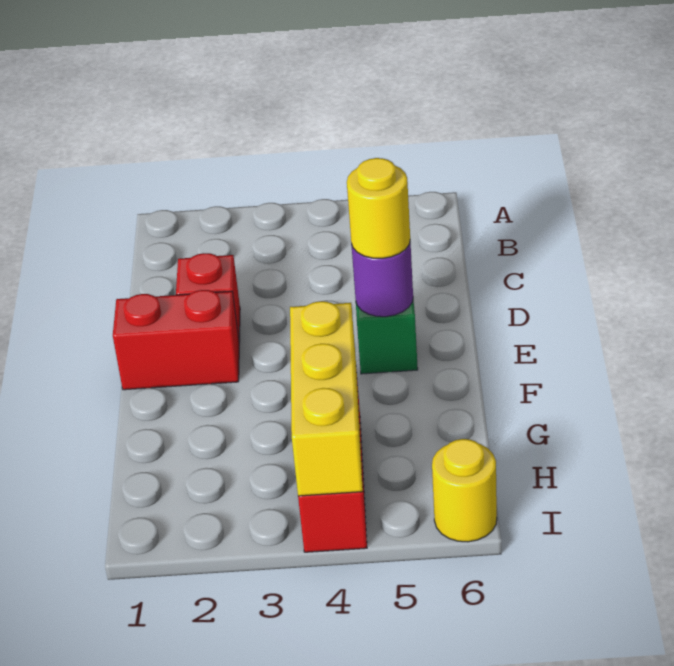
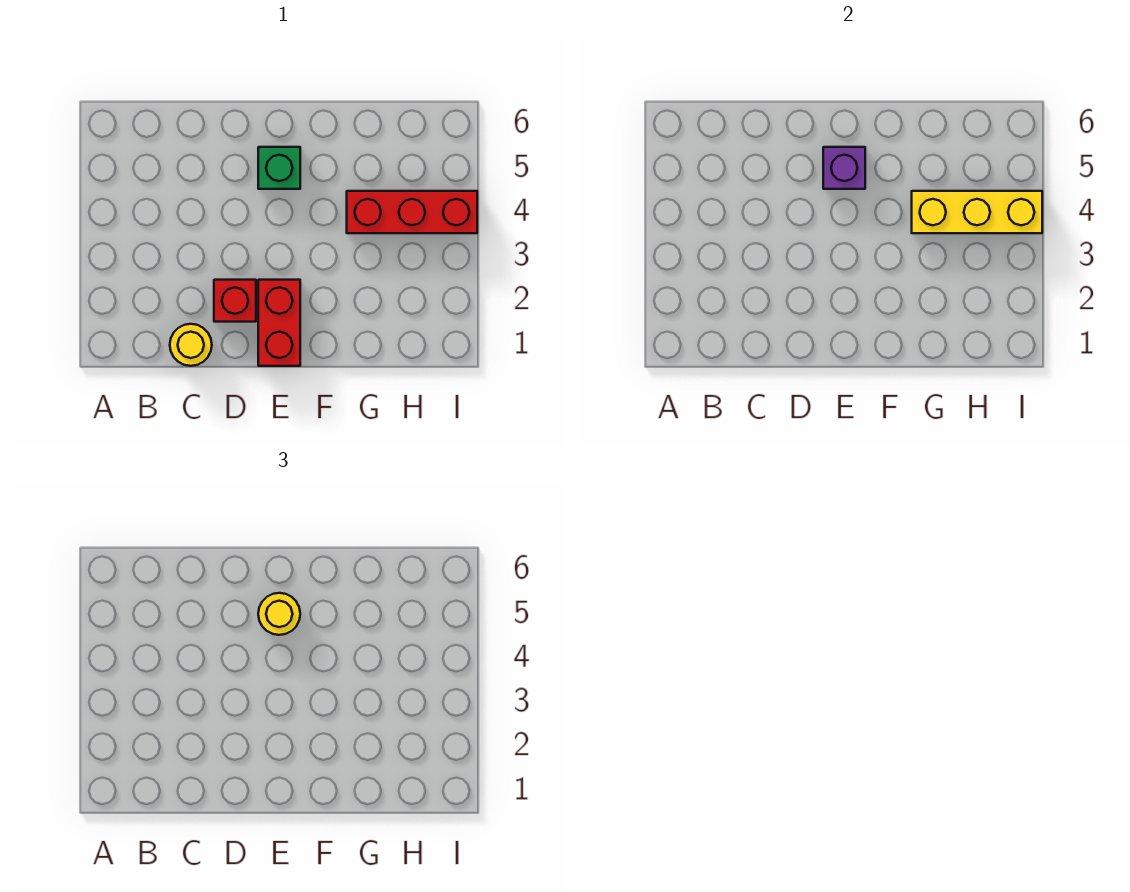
purple 1x1 round brick [351,242,413,317] -> purple 1x1 brick [823,147,865,189]
yellow 1x1 round brick [432,439,497,542] -> yellow 1x1 round brick moved to [170,324,212,366]

